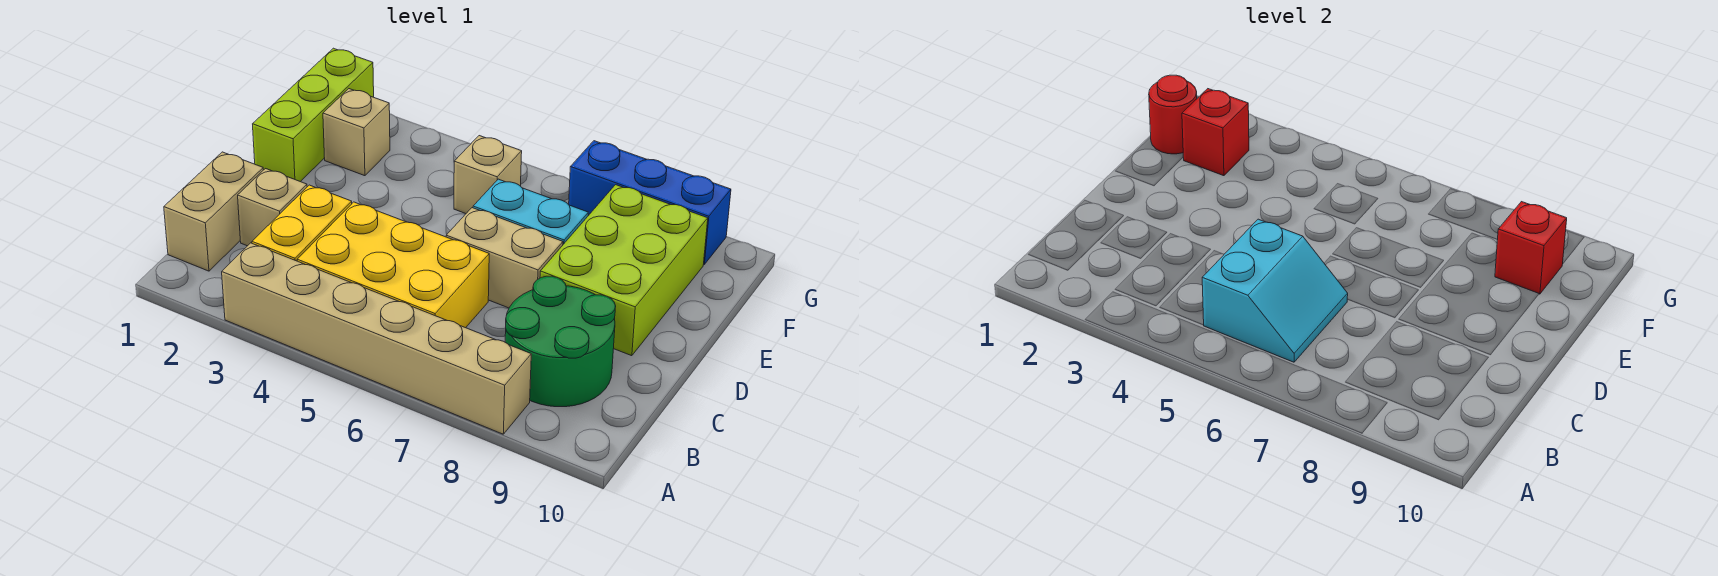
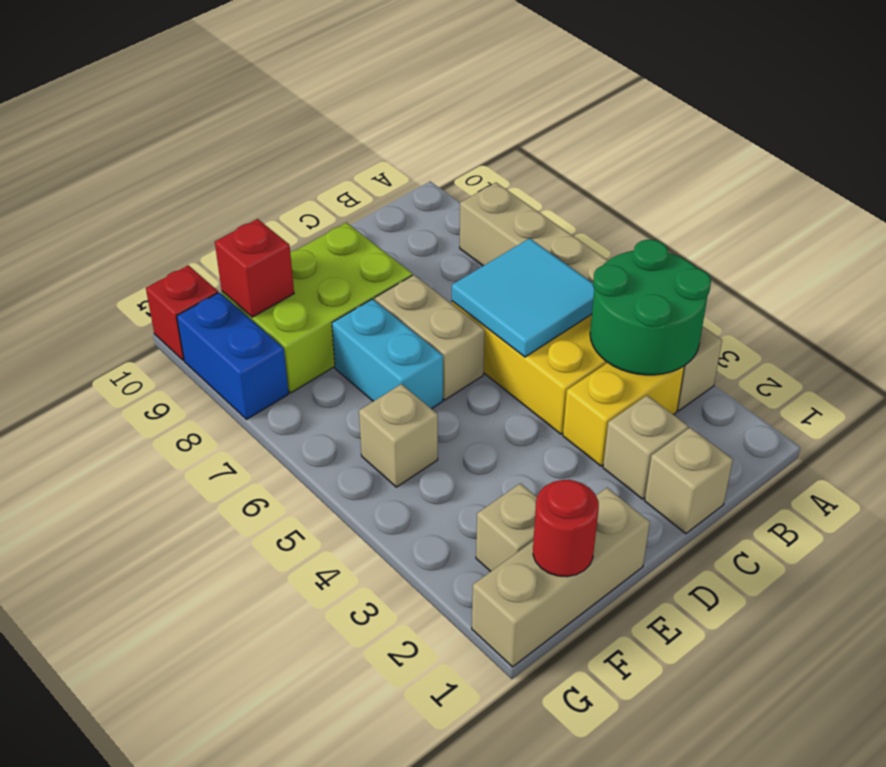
tan 1x2 brick [164,152,263,271] -> tan 1x1 brick [645,428,733,534]
cyan 2x2 slope [1202,219,1348,362] -> cyan 2x2 tile [452,238,594,357]
green 2x2 round brick [505,276,616,407] -> green 2x2 round brick moved to [590,240,711,375]
lime 1x3 brick [253,48,374,182] -> tan 1x3 brick [472,488,650,667]
red 1x1 brick [1182,89,1249,176] -> red 1x1 brick moved to [146,265,218,360]
blue 1x3 brick [569,141,731,264] -> blue 1x2 brick [177,292,289,419]

